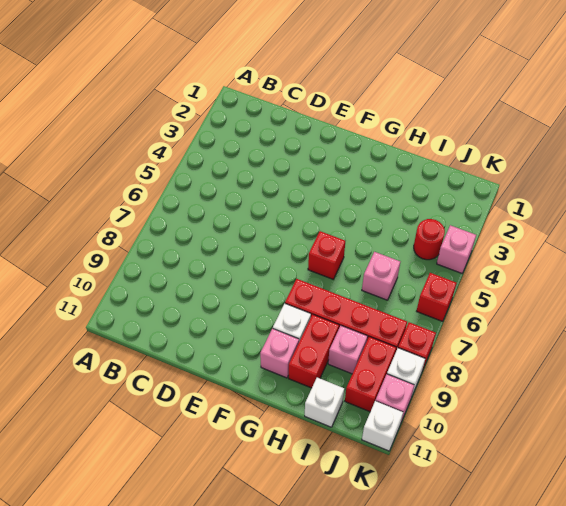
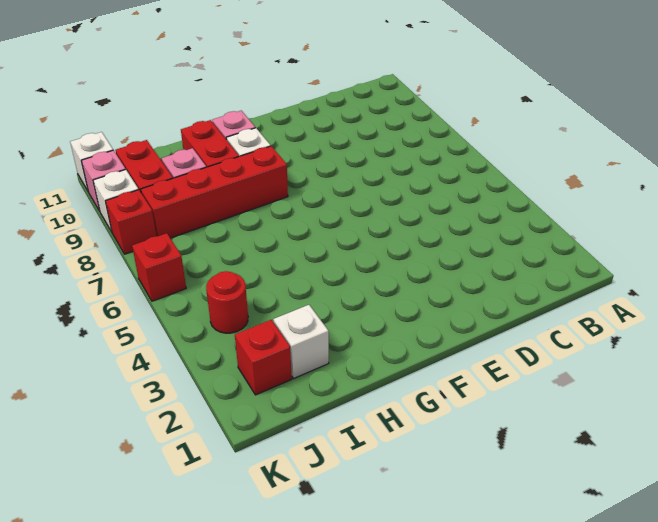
red 1x1 brick [308,231,345,279] -> red 1x1 brick moved to [235,320,292,395]
pink 1x1 brick [362,252,400,300] -> none
white 1x1 brick [305,378,344,427] -> white 1x1 brick moved to [273,305,329,379]
pink 1x1 brick [437,225,476,273] -> none

